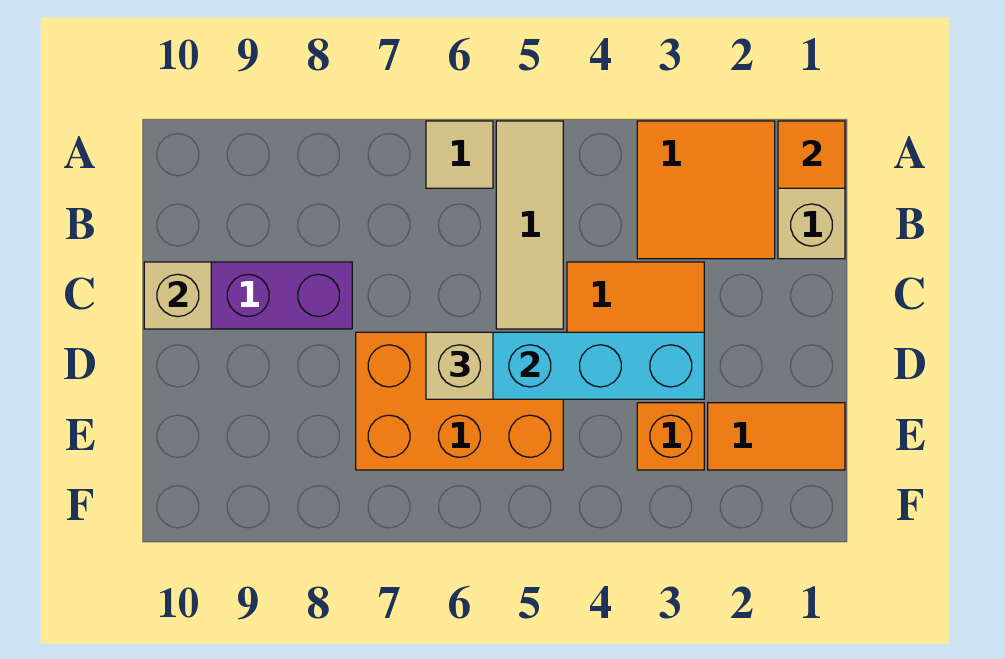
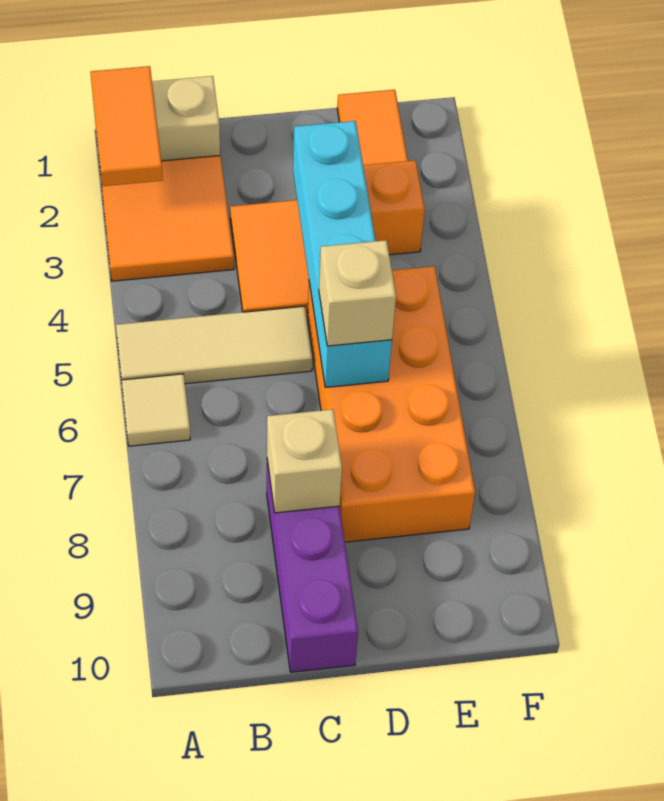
orange 1x1 tile [778,121,845,188] -> orange 1x2 tile [90,66,163,186]
tan 1x1 brick [144,262,211,329] -> tan 1x1 brick moved to [267,409,342,513]
orange 2x3 brick [356,332,563,470] -> orange 2x4 brick [308,266,475,542]

